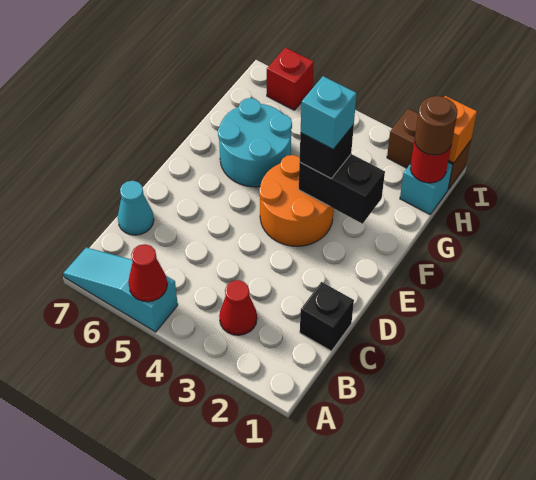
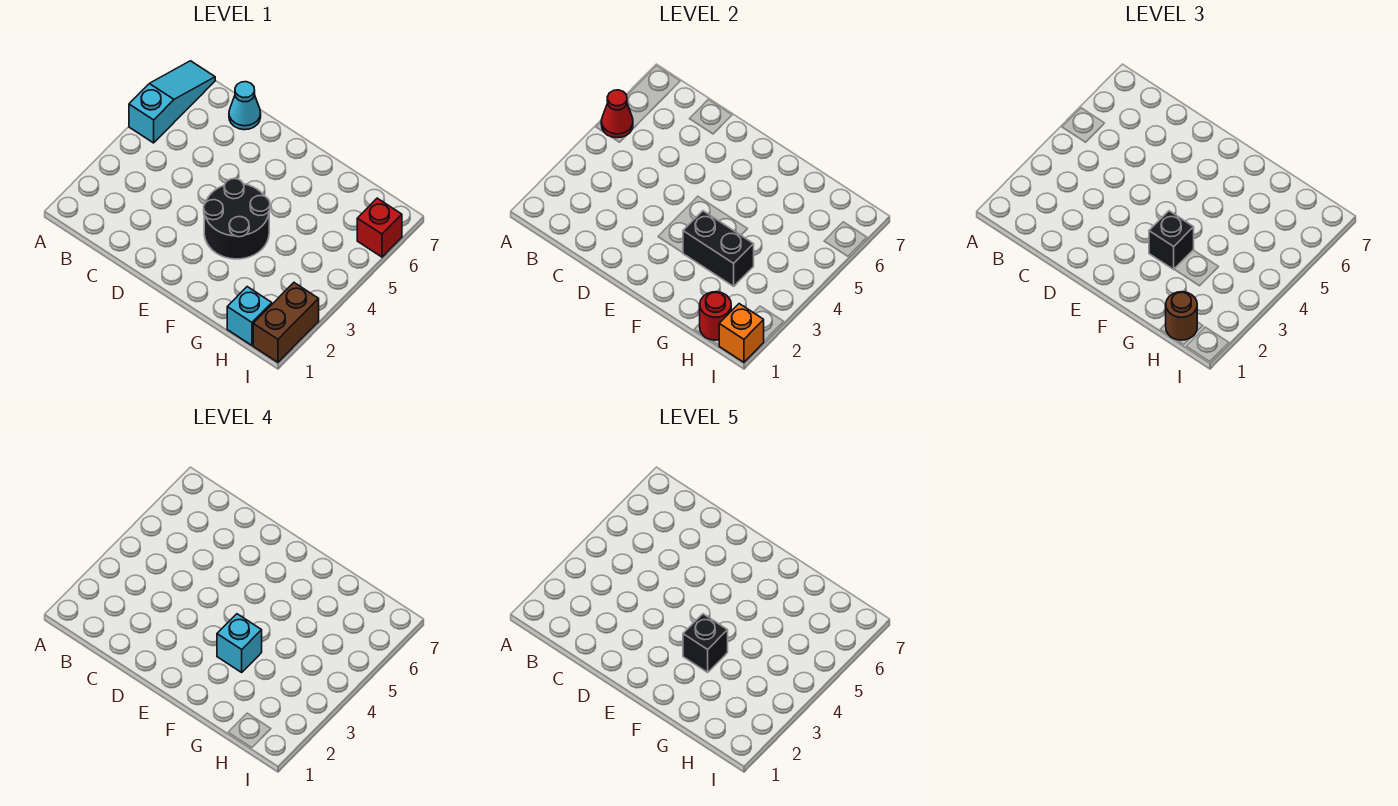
red 1x1 cone [219,280,257,335] -> none
black 1x1 brick [300,282,354,351] -> black 1x1 brick moved to [683,614,728,672]
orange 2x2 round brick [259,155,333,246] -> black 2x2 round brick [204,179,270,259]
black 1x2 brick [299,154,385,224] -> black 1x2 brick turned to [683,211,754,286]
cyan 2x2 round brick [218,98,292,187] -> none

